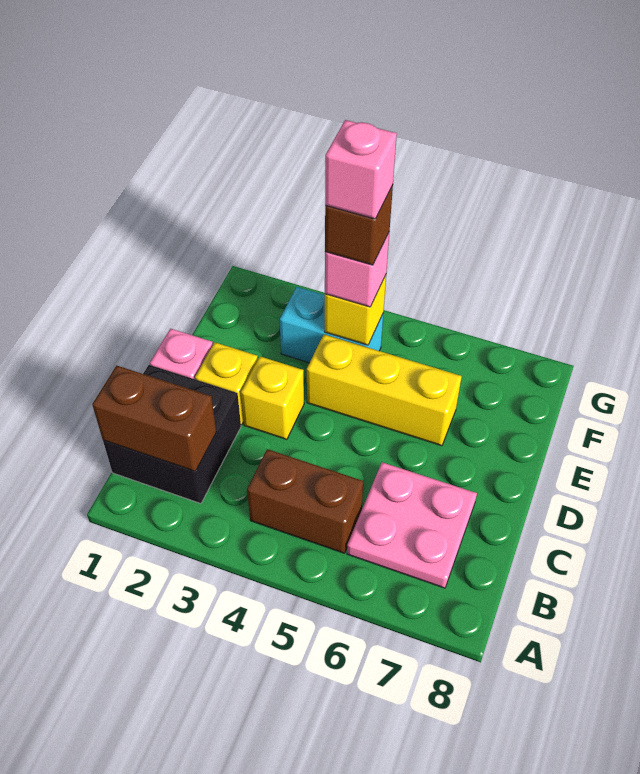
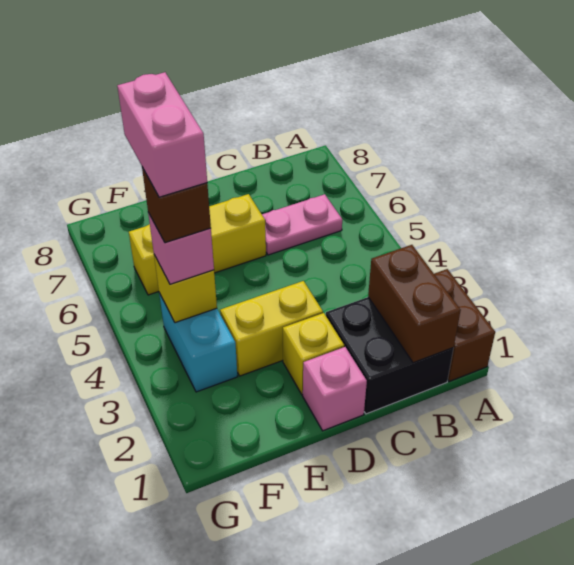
brown 1x2 brick [247,449,364,553] -> brown 1x2 brick moved to [434,269,495,381]
pink 2x2 plate [347,462,477,588] -> pink 1x2 plate [262,194,342,255]
yellow 1x1 brick [241,357,304,439] -> yellow 1x2 brick [220,281,323,376]
yellow 1x3 brick [307,334,462,446] -> yellow 1x3 brick turned to [129,194,266,295]
pink 1x1 brick [325,120,397,219] -> pink 1x2 brick [117,72,207,197]

